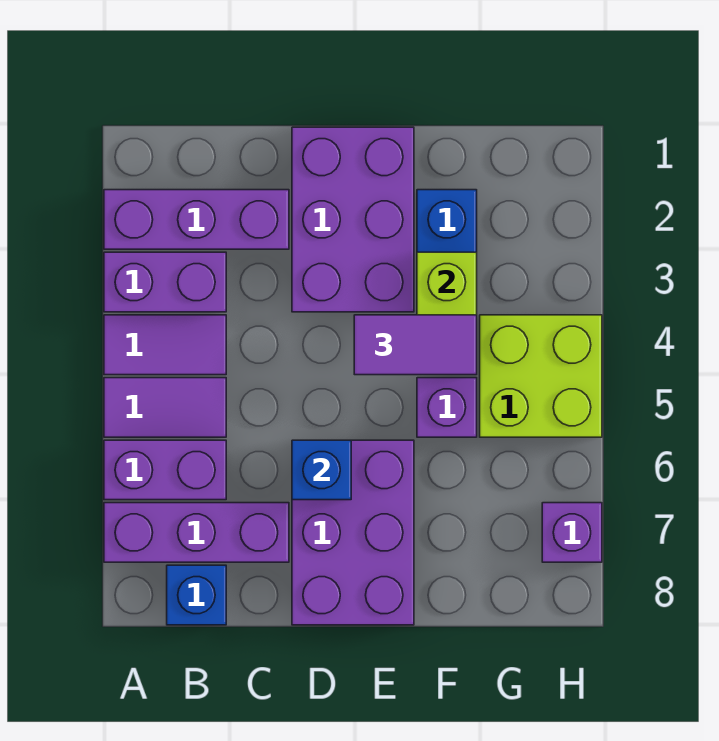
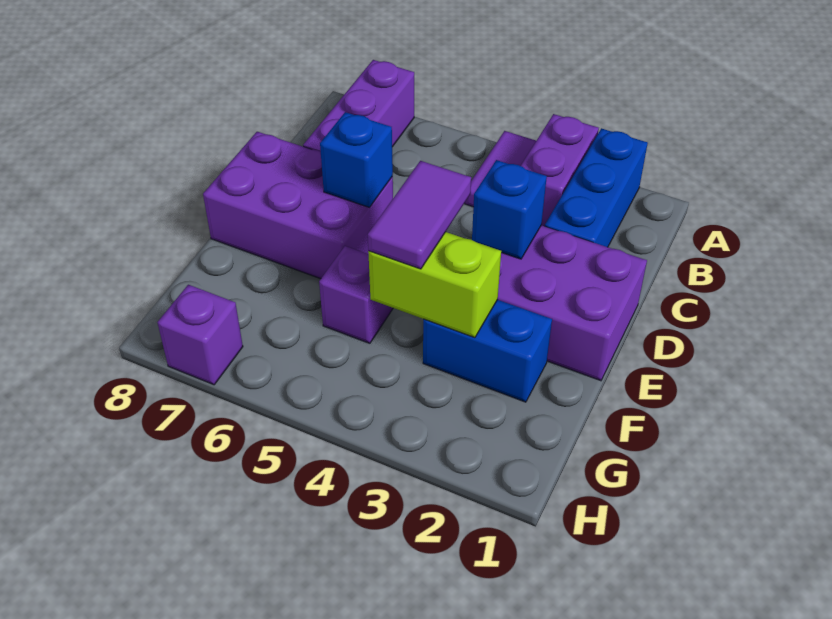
purple 1x3 brick [104,190,289,249] -> blue 1x3 brick [545,128,648,247]
purple 1x2 tile [104,378,226,437] -> none
purple 1x2 brick [104,440,226,500] -> none
blue 1x1 brick [167,565,226,625] -> blue 1x1 brick moved to [472,160,547,259]
lime 2x2 brick [480,315,602,437] -> none

